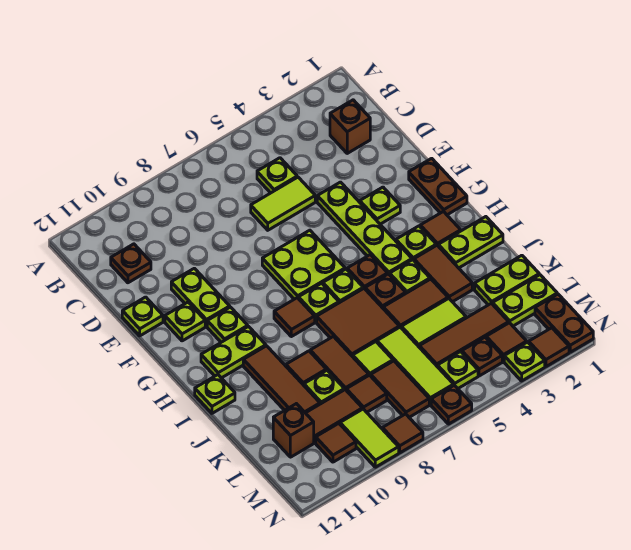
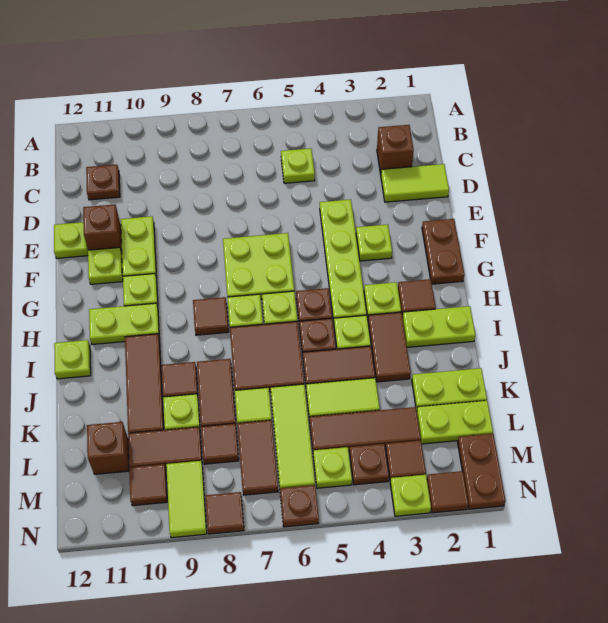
lime 1x2 tile [251,177,315,230] -> lime 1x2 tile moved to [381,164,449,202]
none -> brown 1x1 brick [83,205,122,251]

